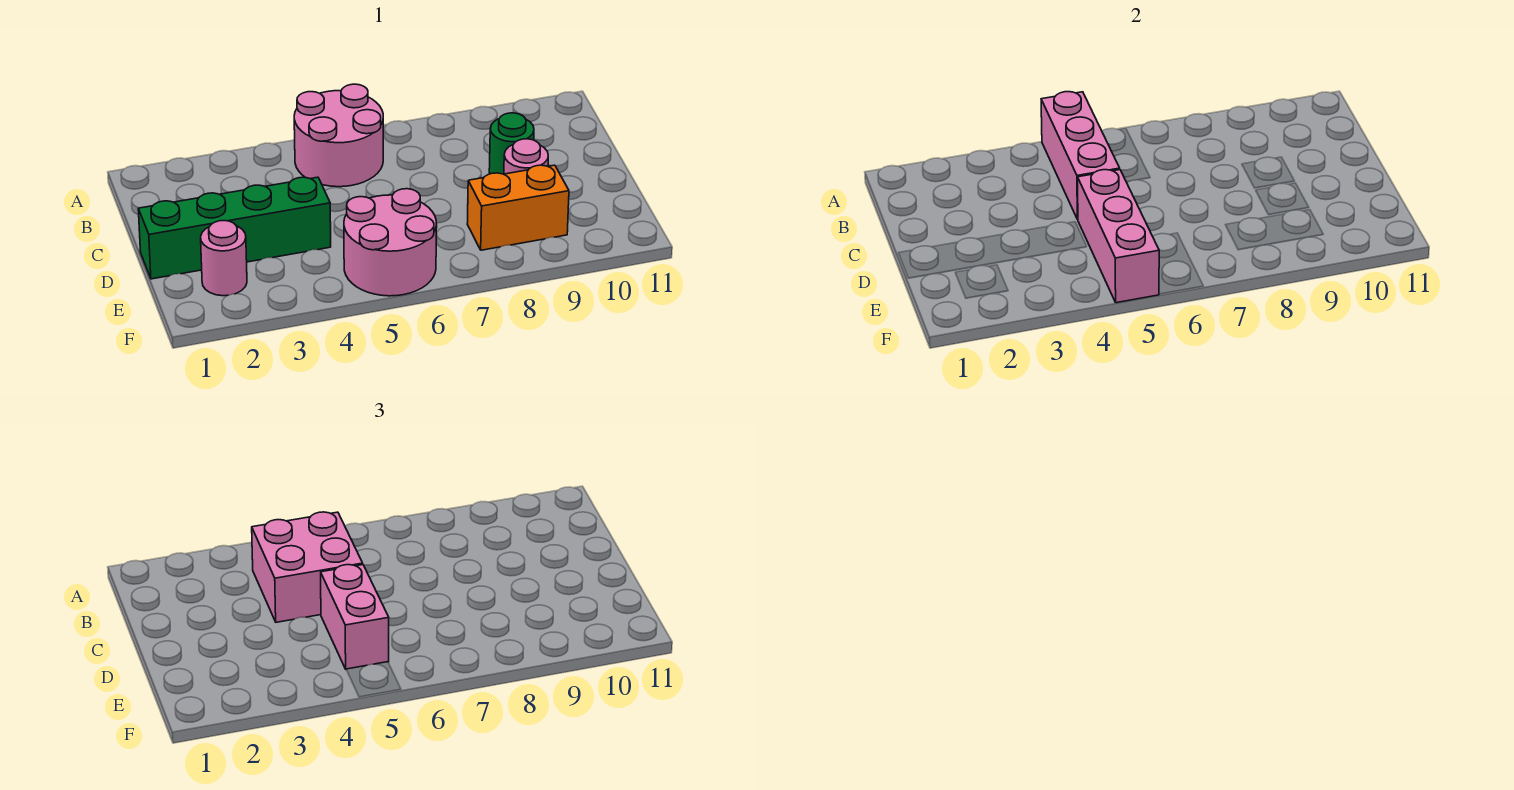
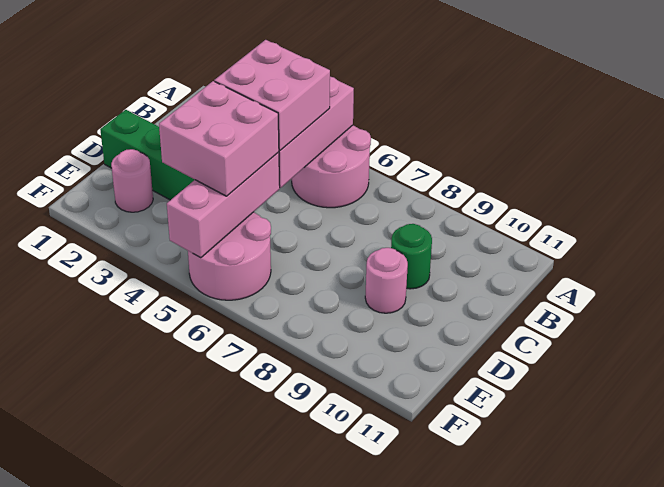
pink 1x2 brick [321,565,389,669] -> pink 2x2 brick [159,81,279,196]
orange 1x2 brick [467,165,569,250] -> none

